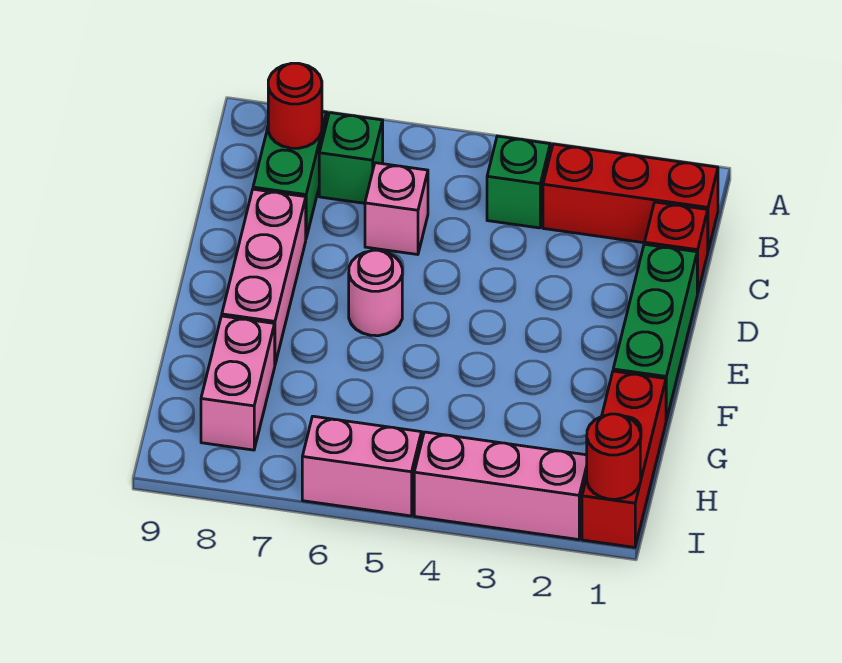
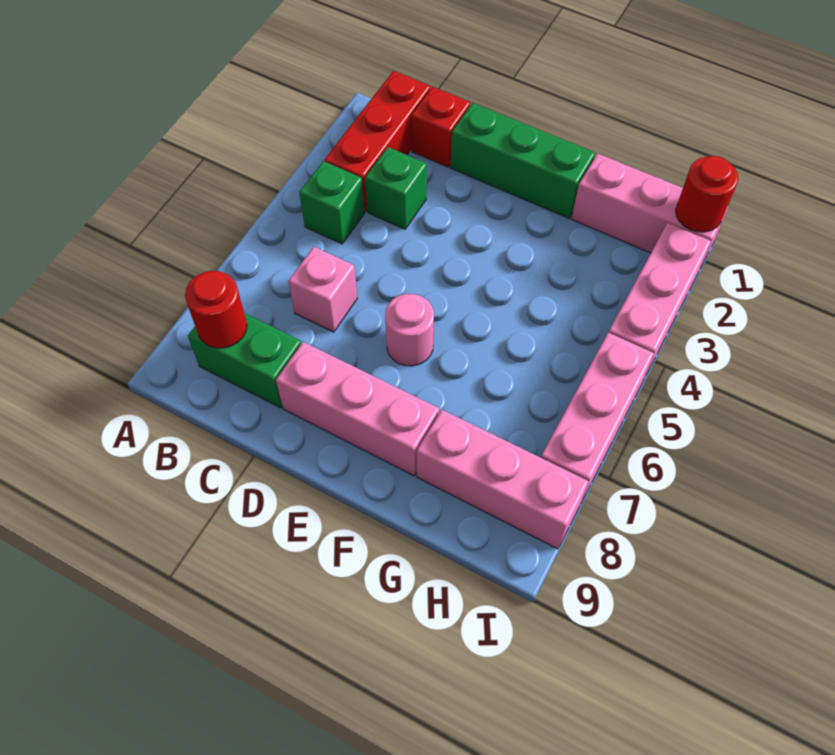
green 1x1 brick [319,113,383,203] -> green 1x1 brick moved to [365,147,427,229]
red 1x3 brick [582,371,666,547] -> pink 1x3 brick [572,154,729,269]
pink 1x2 brick [201,316,275,450] -> pink 1x3 brick [417,410,589,549]
pink 1x2 brick [302,416,422,516] -> pink 1x3 brick [541,332,654,503]

